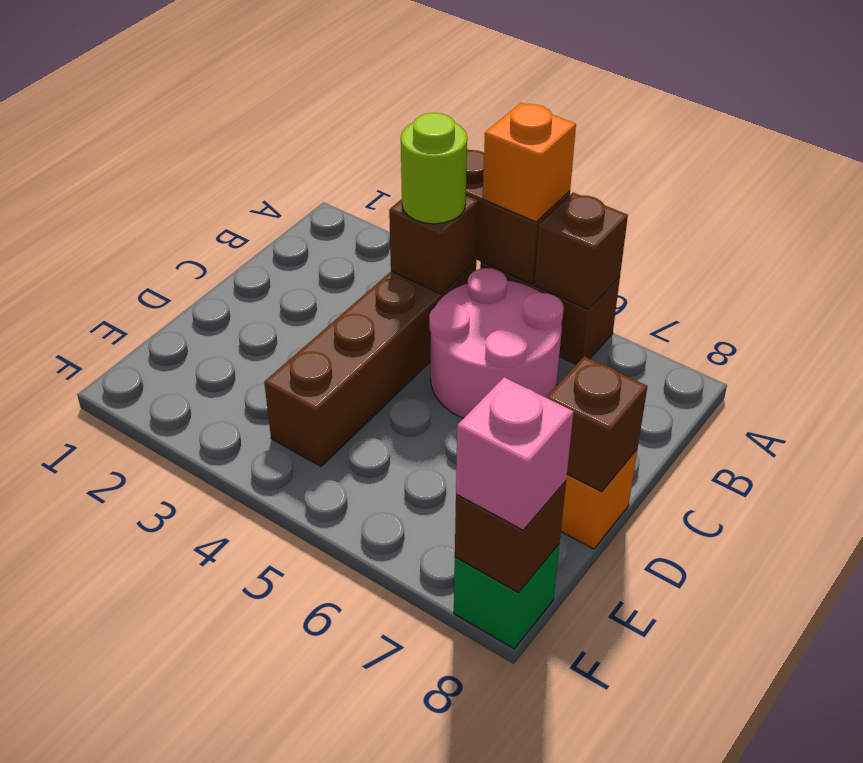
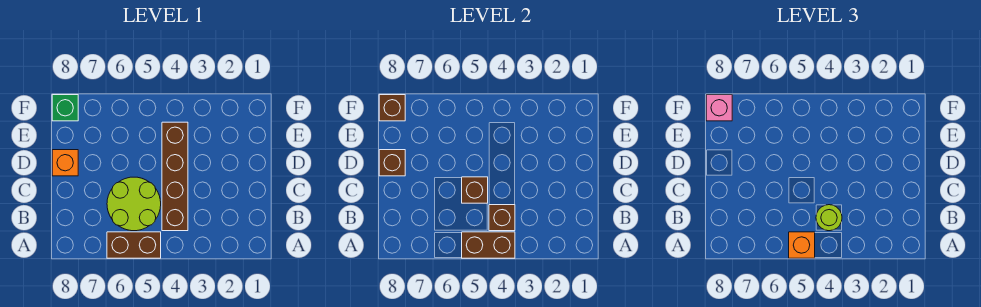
brown 1x1 brick [535,193,628,309] -> brown 1x1 brick moved to [462,177,488,203]
pink 2x2 round brick [429,268,564,418] -> lime 2x2 round brick [107,177,161,231]

